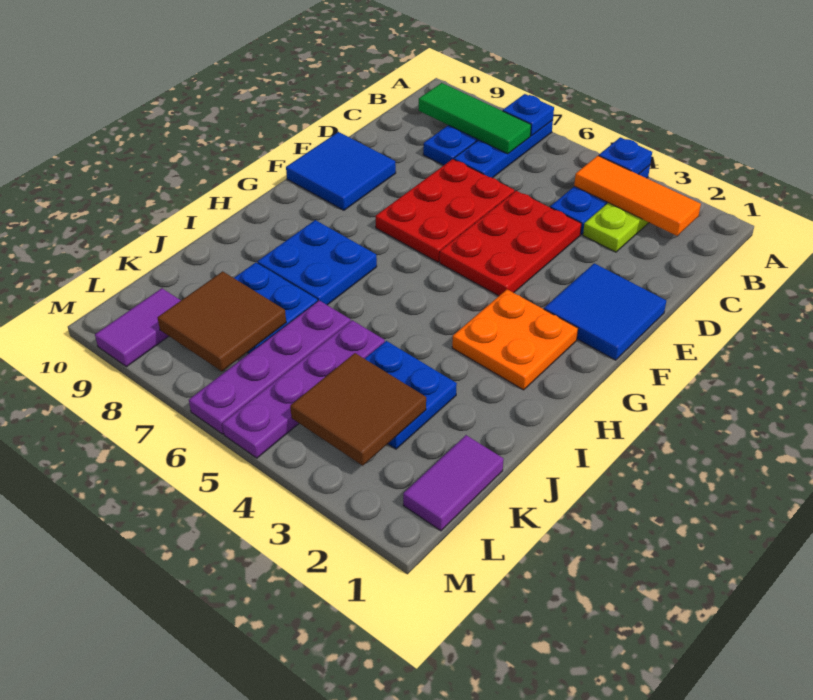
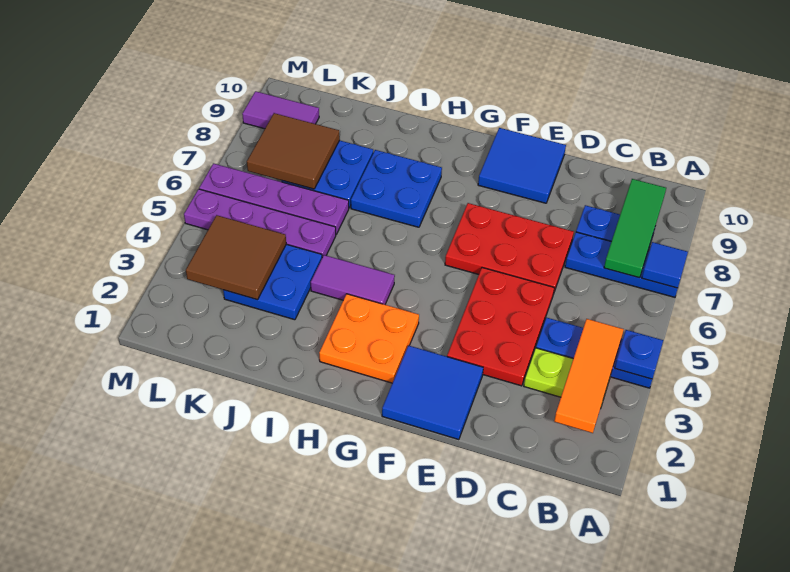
blue 1x1 plate [503,94,554,136] -> blue 1x1 tile [642,242,688,288]
red 2x3 plate [440,191,581,296] -> red 2x3 plate turned to [447,268,554,386]
purple 1x2 tile [403,435,503,531] -> purple 1x2 tile moved to [311,255,395,305]

